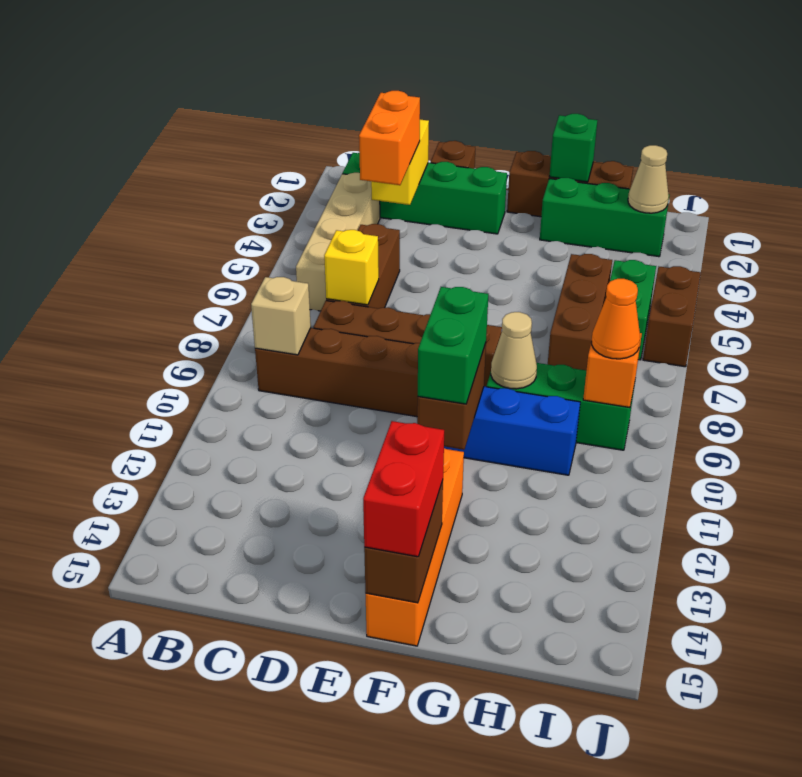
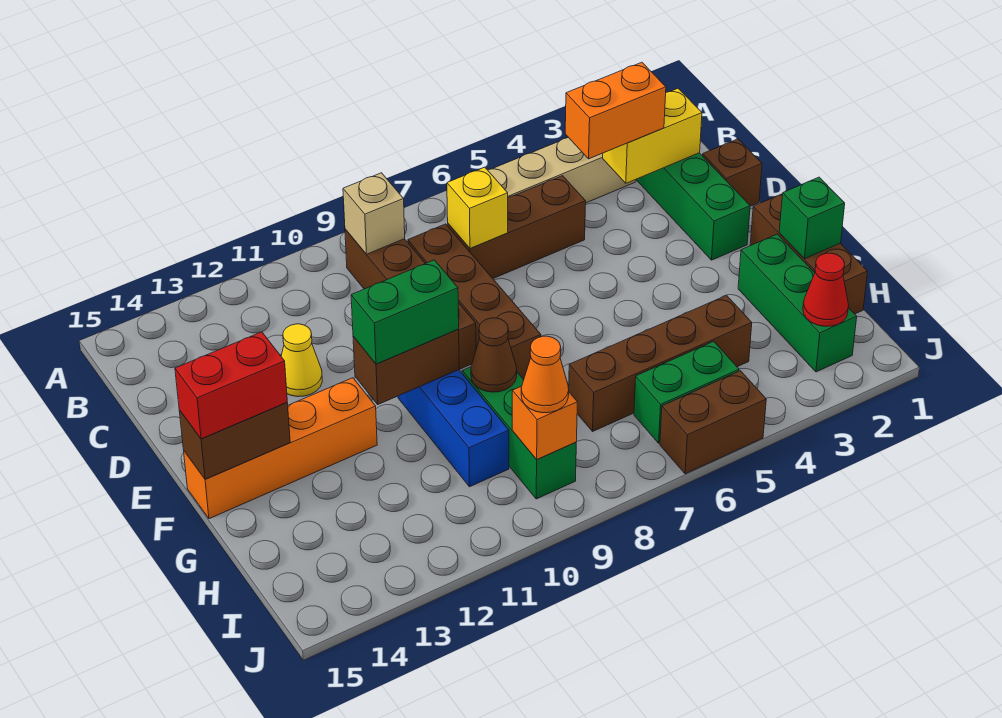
none -> yellow 1x1 cone [281,324,322,397]
tan 1x1 cone [491,312,537,389] -> brown 1x1 cone [471,318,517,392]
brown 1x3 brick [548,254,612,370] -> brown 1x4 brick [568,295,752,431]
tan 1x1 cone [628,145,669,213] -> red 1x1 cone [803,253,849,327]

